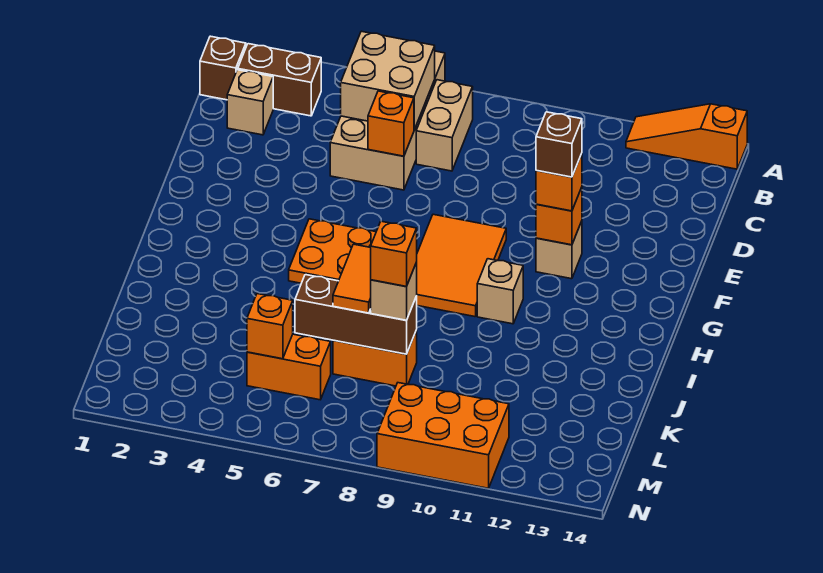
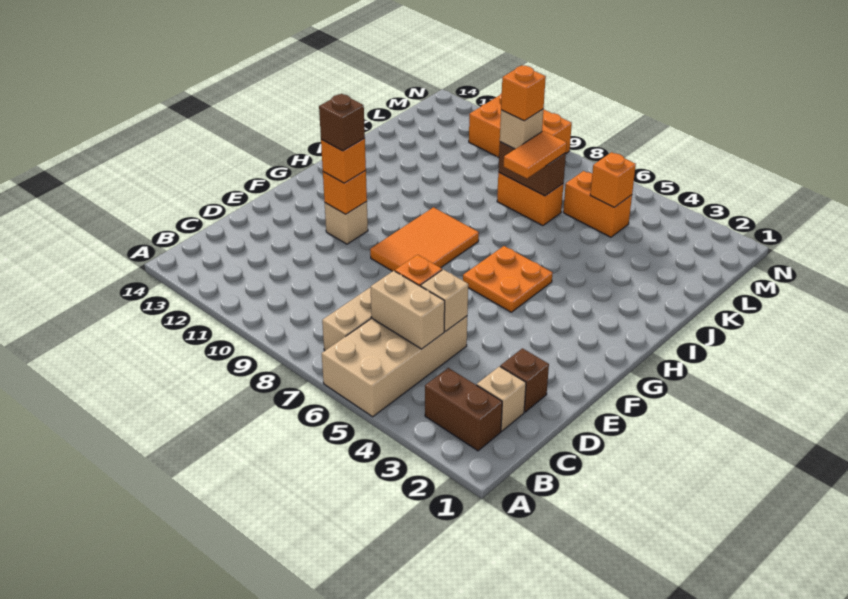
orange 1x3 slope [626,104,747,169] -> none
brown 1x1 brick [200,36,246,100] -> brown 1x1 brick moved to [500,348,549,412]
tan 2x2 brick [341,31,435,130] -> tan 1x2 brick [371,271,445,349]
tan 1x1 brick [477,259,523,324] -> tan 1x1 brick moved to [421,269,468,332]
brown 1x3 brick [295,275,417,354] -> brown 1x2 brick [498,142,566,196]

